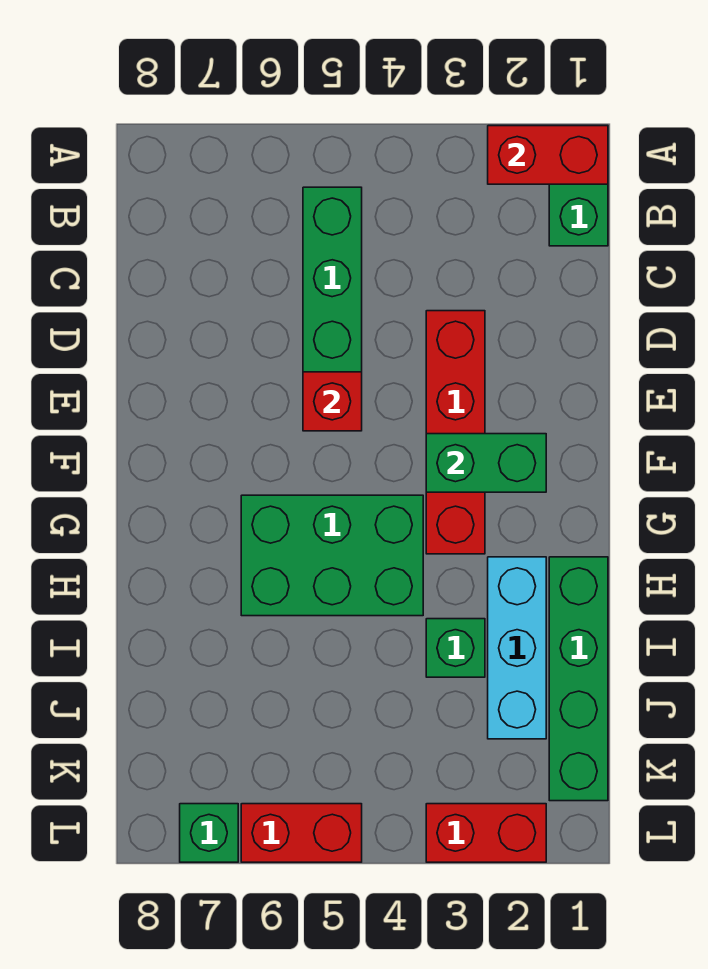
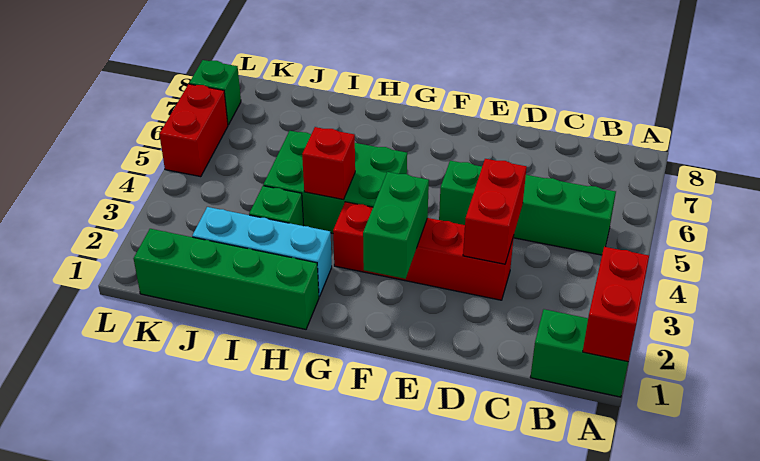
red 1x1 brick [303,372,362,431] -> red 1x1 brick moved to [302,127,355,199]
green 2x3 brick [241,495,423,616] -> green 2x3 brick turned to [263,131,407,233]
red 1x2 brick [426,804,546,862] -> red 1x2 brick moved to [463,159,527,264]

